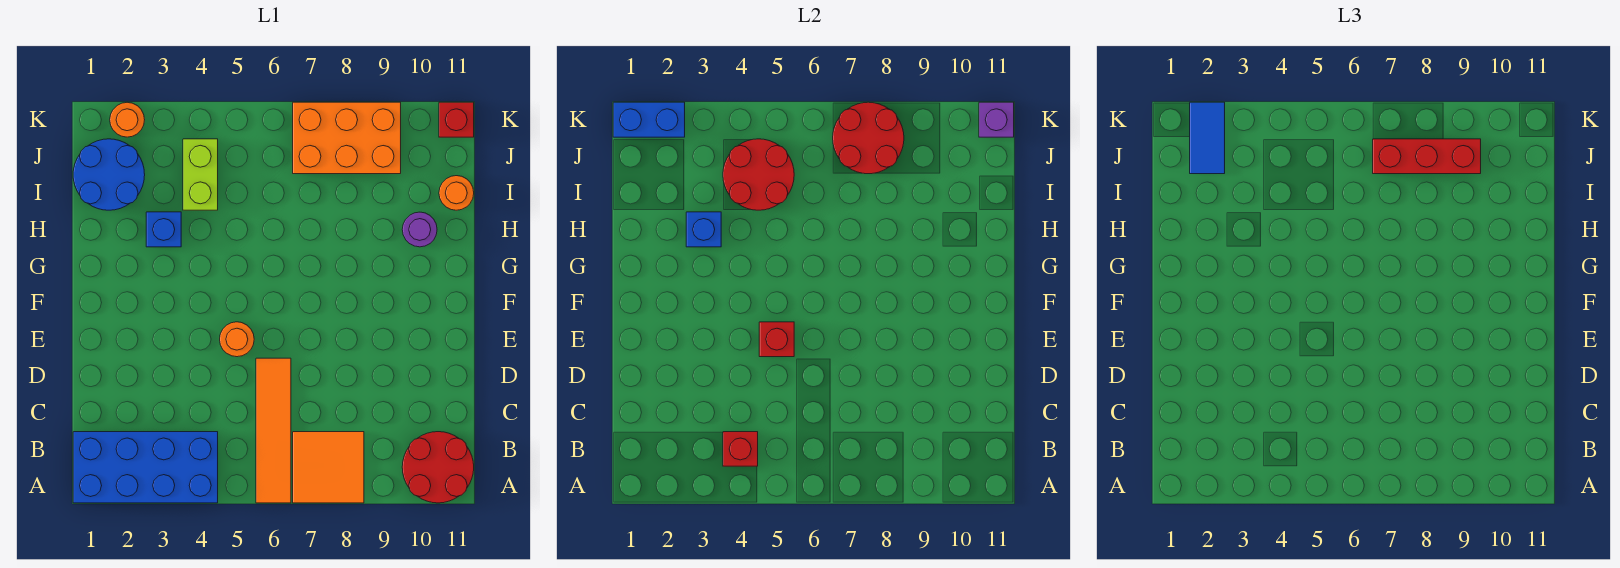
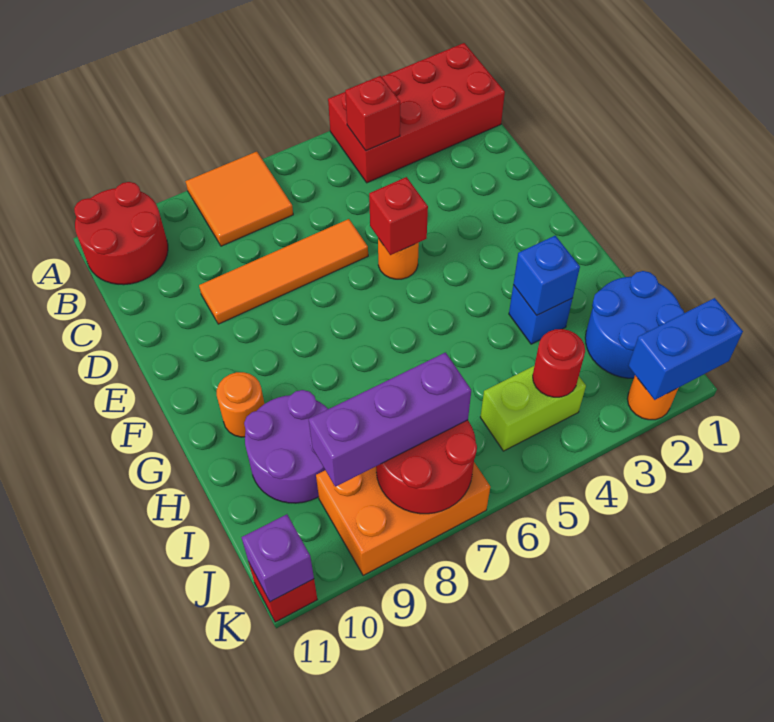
blue 2x4 brick [73,432,218,503] -> red 2x4 brick [328,43,505,183]
orange 1x4 tile [256,358,291,503] -> orange 1x4 tile turned to [199,219,368,324]
purple 1x1 round brick [402,212,437,247] -> purple 2x2 round brick [244,390,328,503]
lime 1x2 brick [183,139,218,210] -> lime 1x2 brick turned to [480,366,586,451]
red 2x2 round brick [723,139,794,210] -> red 1x1 round brick [533,329,585,397]
orange 1x1 round brick [439,176,474,210] -> orange 1x1 round brick moved to [217,372,264,437]
blue 1x2 tile [1190,102,1225,174] -> none
red 1x3 brick [1373,139,1481,174] -> purple 1x3 brick [309,352,471,487]

